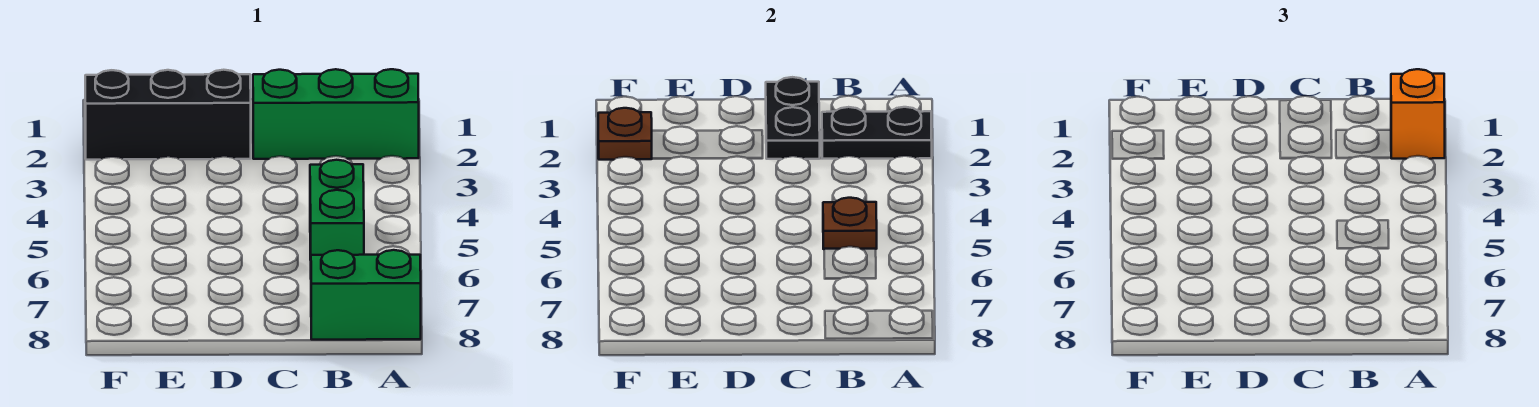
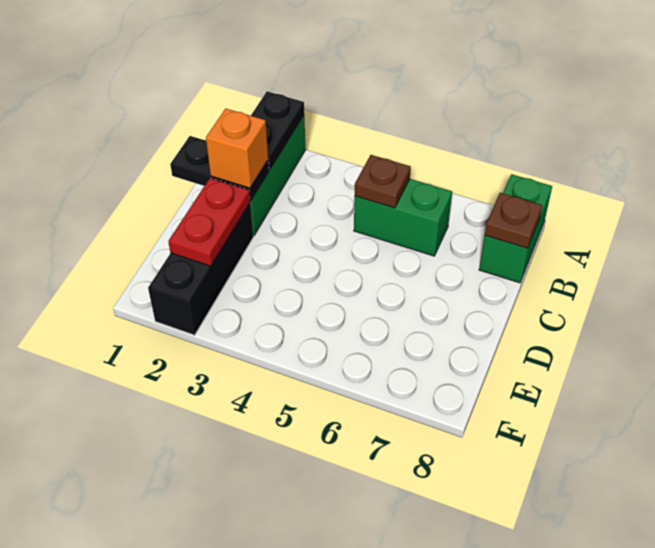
orange 1x1 brick [1391,69,1445,159] -> orange 1x1 brick moved to [206,109,268,188]
none -> red 1x2 plate [168,178,250,266]
brown 1x1 plate [598,108,652,160] -> brown 1x1 plate moved to [485,193,542,248]

